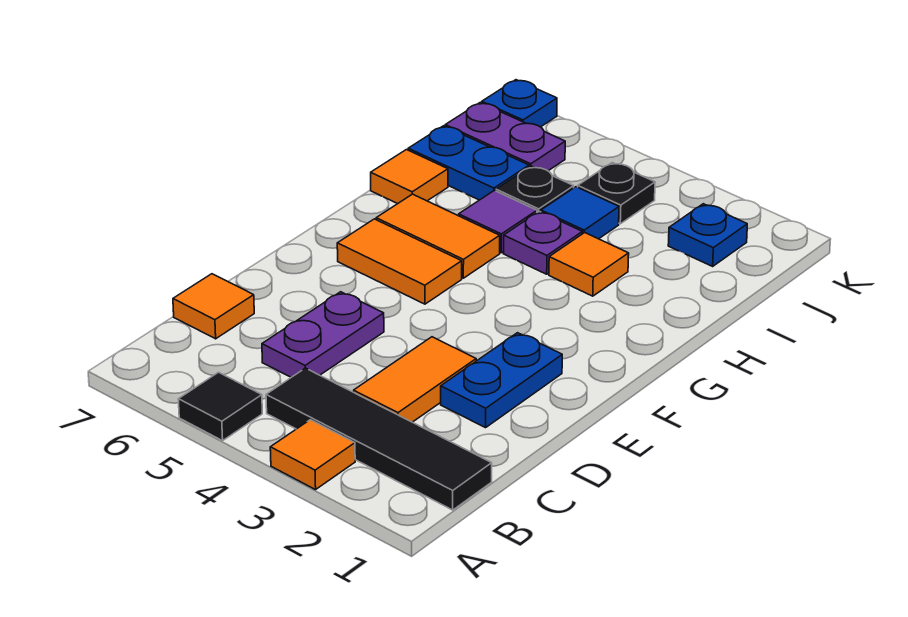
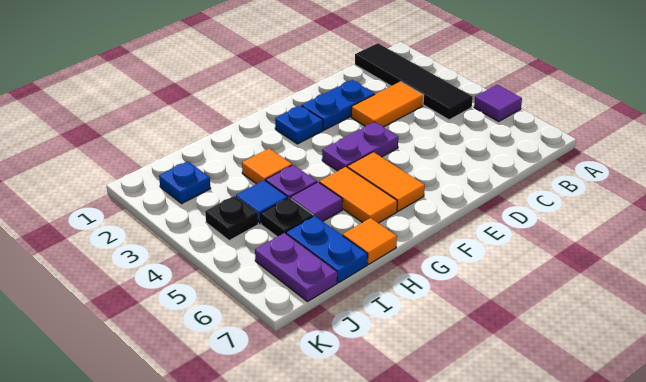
orange 1x1 tile [270,420,355,490] -> none
black 1x1 tile [178,372,262,441] -> purple 1x1 tile [474,85,522,121]
purple 1x2 plate [262,292,384,377] -> purple 1x2 plate moved to [322,122,398,171]
orange 1x1 tile [173,274,254,339] -> none
blue 1x1 plate [482,80,557,127] -> blue 1x1 plate moved to [275,106,323,144]

